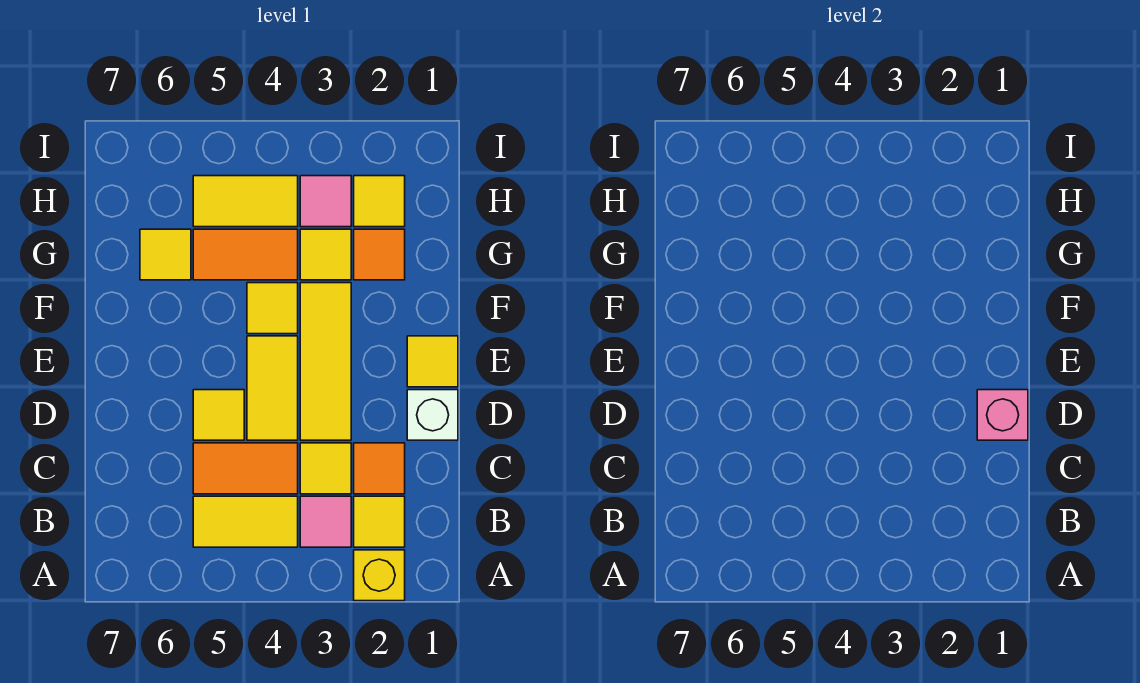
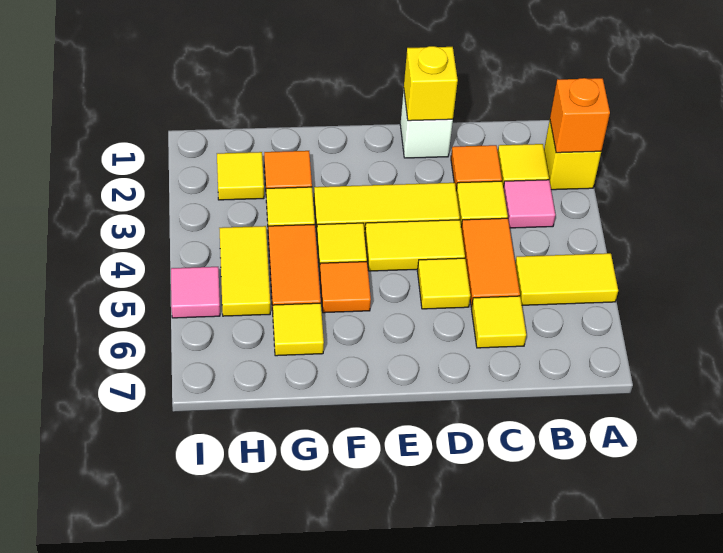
none -> orange 1x1 brick [550,78,610,153]
yellow 1x2 tile [193,496,298,547] -> yellow 1x2 tile turned to [515,253,618,305]
pink 1x1 brick [977,390,1028,440] -> yellow 1x1 brick [404,46,458,121]
yellow 1x1 tile [407,336,458,387] -> yellow 1x1 tile moved to [471,296,526,348]
none -> orange 1x1 tile [320,262,371,313]
pink 1x1 tile [300,176,351,227] -> pink 1x1 tile moved to [171,267,220,318]

